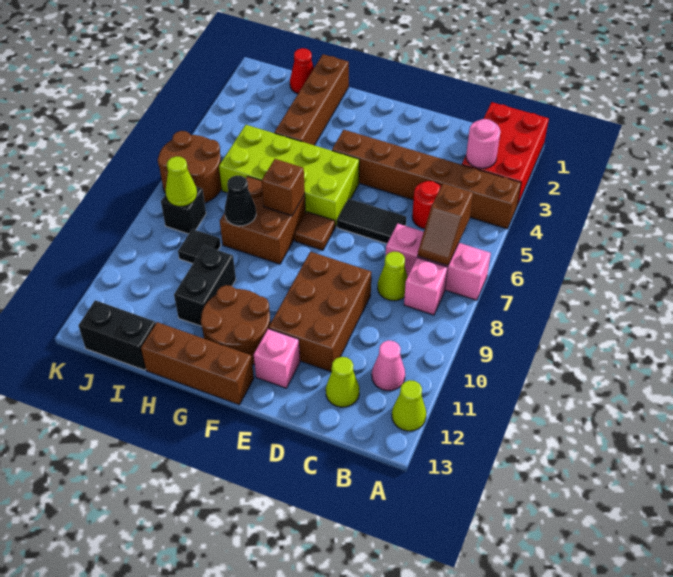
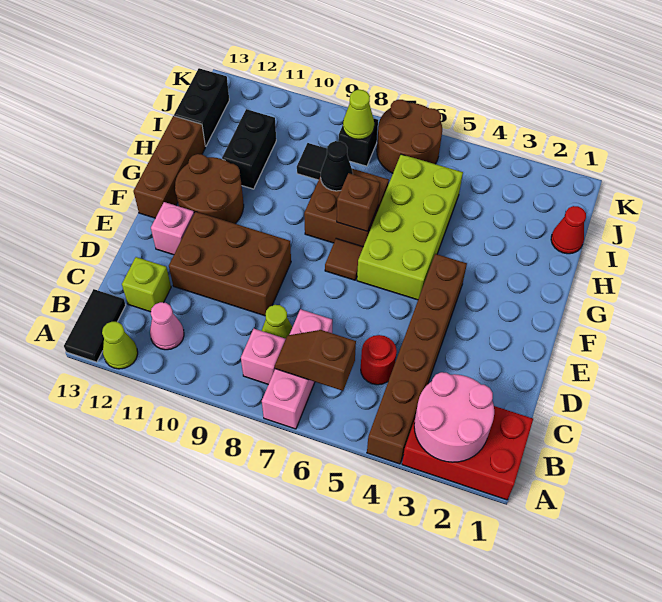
pink 1x1 round brick [466,119,501,168] -> pink 2x2 round brick [414,372,494,462]
lime 1x1 cone [326,357,359,407] -> lime 1x1 brick [122,257,171,312]
black 1x2 tile [337,199,406,244] -> black 1x2 tile moved to [64,289,126,362]
brown 1x4 brick [274,54,349,145] -> none
black 1x2 brick [174,246,236,326] -> black 1x2 brick turned to [222,109,276,189]

